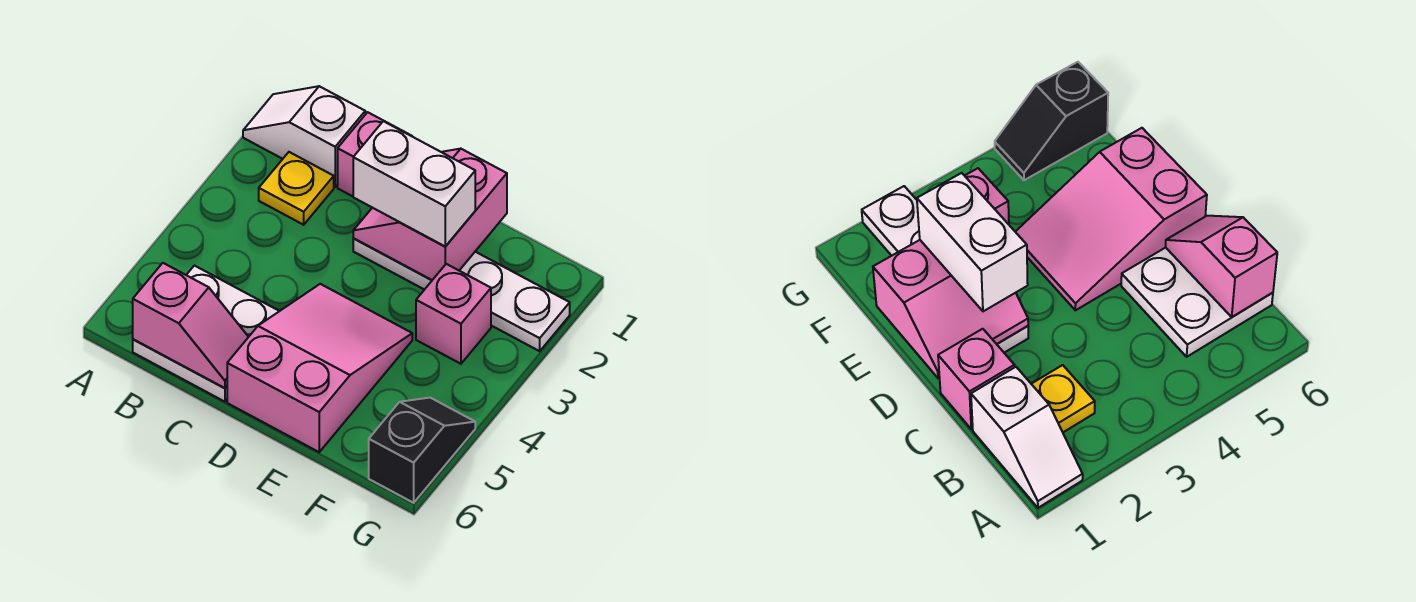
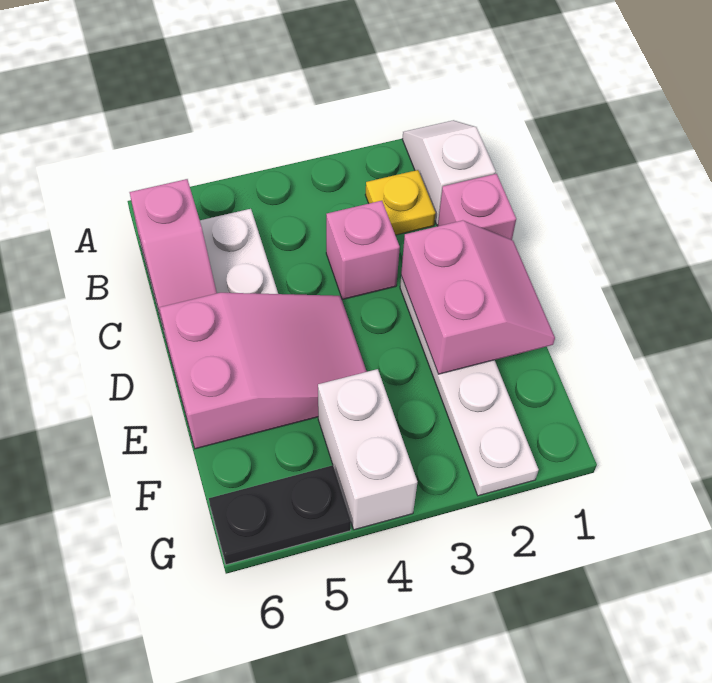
pink 2x2 slope [353,149,507,280] -> pink 2x2 slope turned to [401,220,555,374]
white 1x2 brick [353,121,475,247] -> white 1x2 brick moved to [318,369,417,530]
pink 1x1 brick [416,264,491,364] -> pink 1x1 brick moved to [326,201,400,300]
black 1x2 slope [369,398,475,503] -> black 1x2 plate [209,465,351,565]

